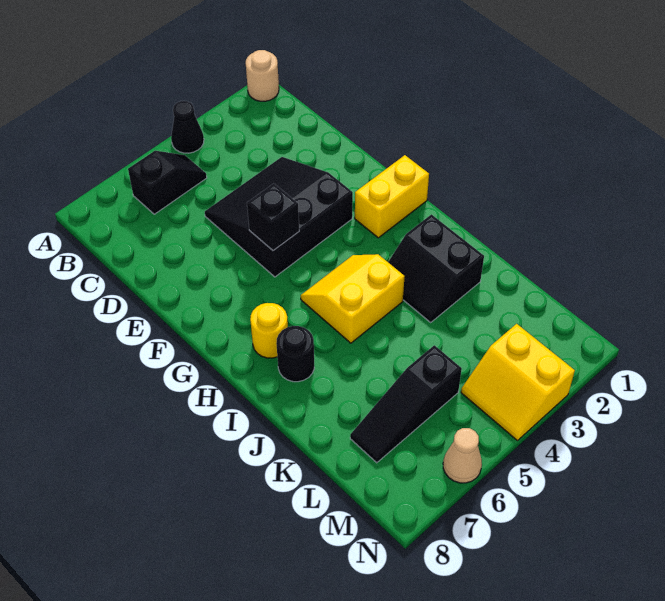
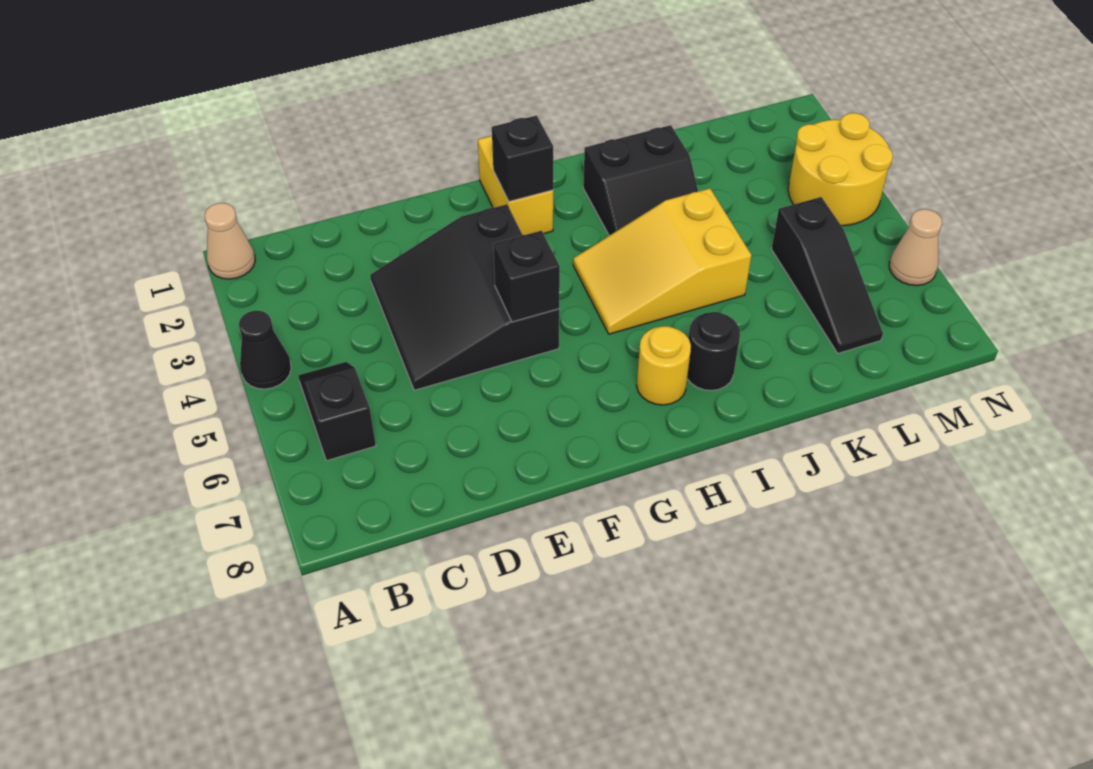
tan 1x1 round brick [246,50,279,101] -> tan 1x1 cone [205,203,255,279]
none -> black 1x1 brick [492,116,553,201]
yellow 2x2 slope [301,254,405,343] -> yellow 2x3 slope [573,188,752,334]
yellow 2x2 slope [461,324,575,441] -> yellow 2x2 round brick [788,113,893,226]

